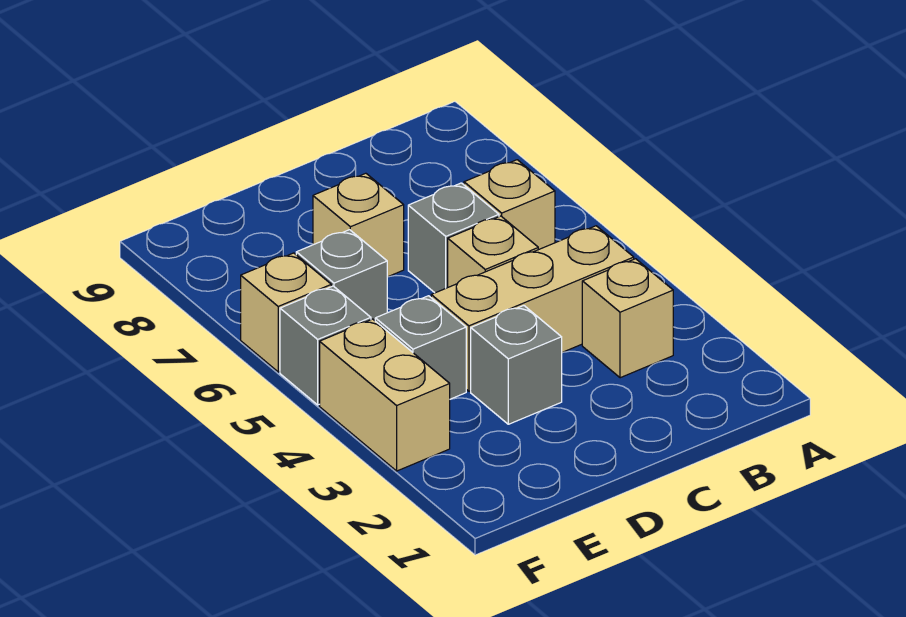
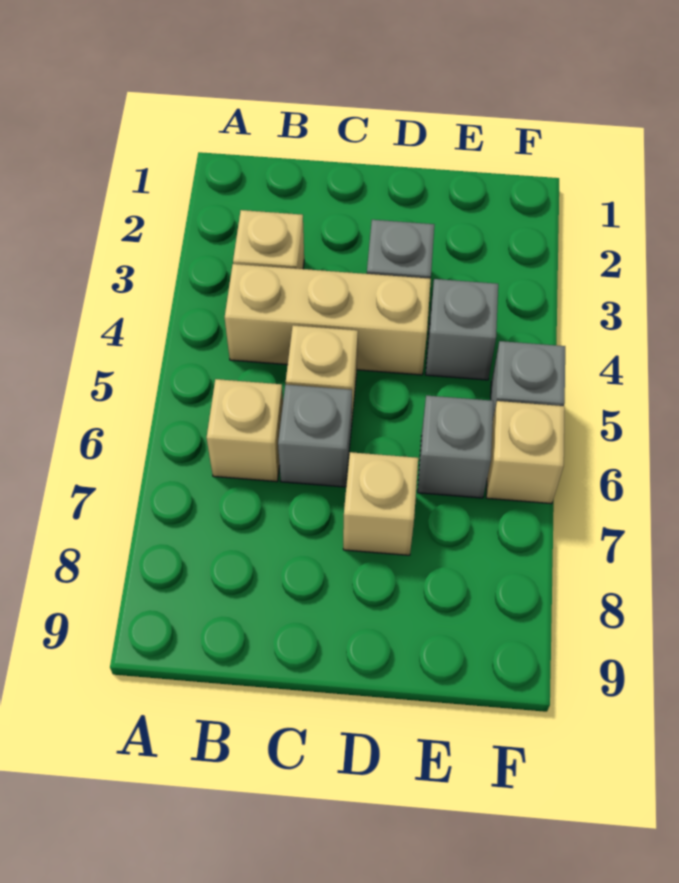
tan 1x2 brick [320,319,450,471] -> none

